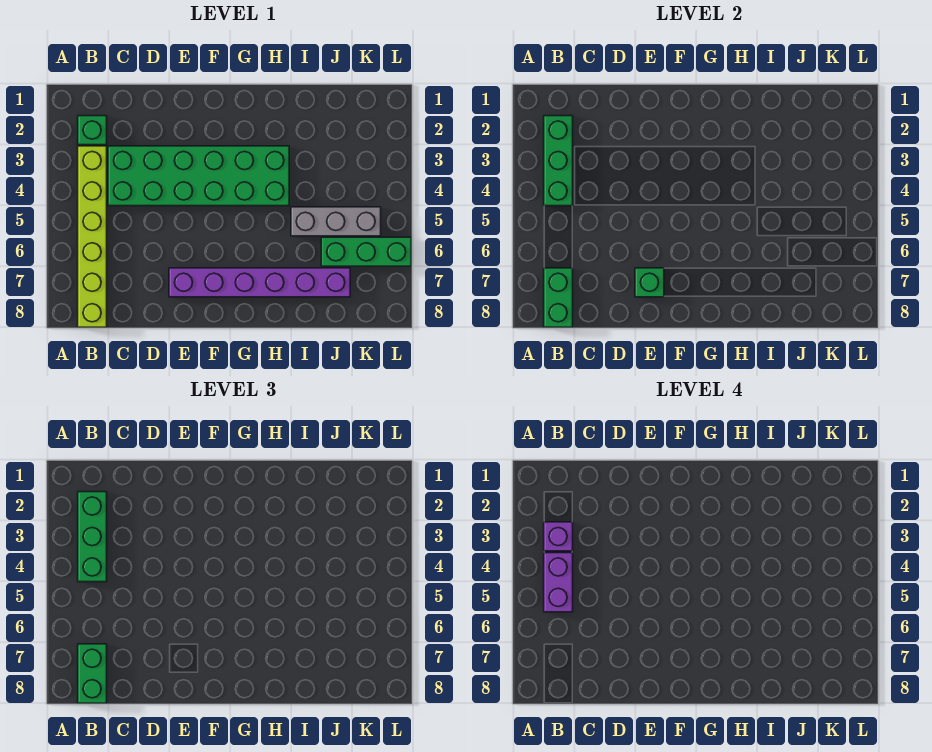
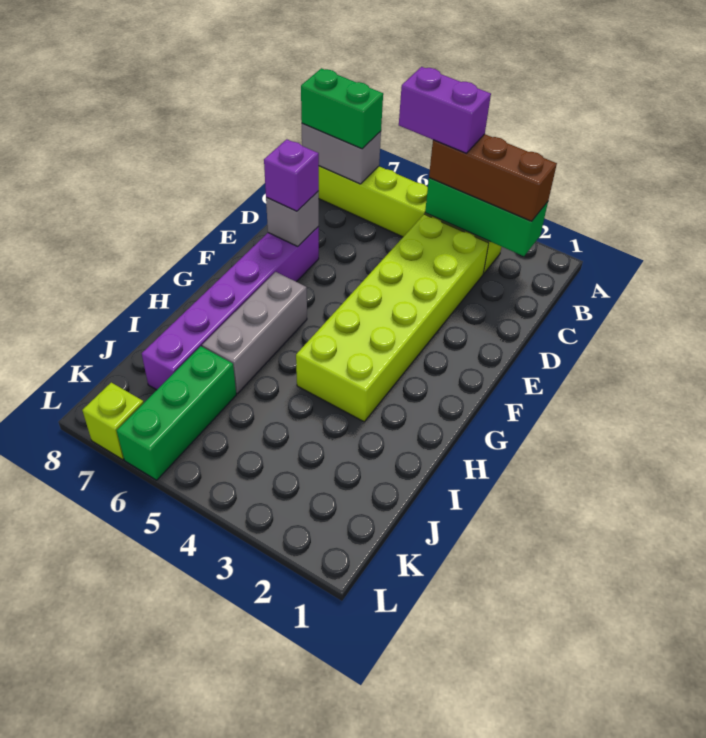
green 1x1 brick [78,116,107,145] -> none
green 1x3 brick [78,492,107,582] -> brown 1x3 brick [429,134,557,221]
purple 1x1 brick [544,522,573,551] -> purple 1x1 brick moved to [264,139,319,211]
green 1x2 brick [544,268,573,327] -> grey 1x2 brick [302,124,381,184]
green 2x6 brick [108,146,289,206] -> lime 2x6 brick [296,214,489,422]
green 1x1 brick [635,268,664,297] -> grey 1x1 brick [266,191,319,246]
grey 1x3 brick [291,207,381,236] -> grey 1x3 brick moved to [202,272,307,394]
none -> lime 1x1 brick [82,383,144,460]

